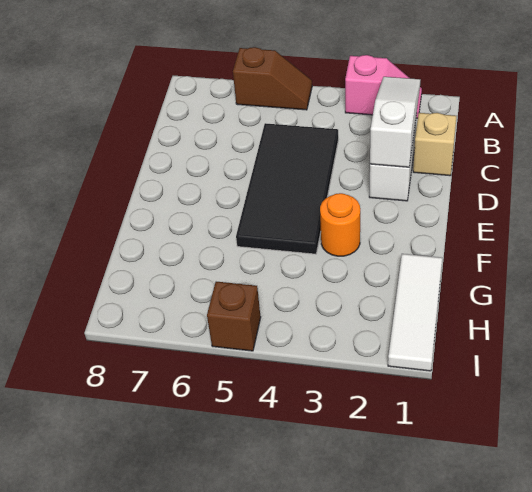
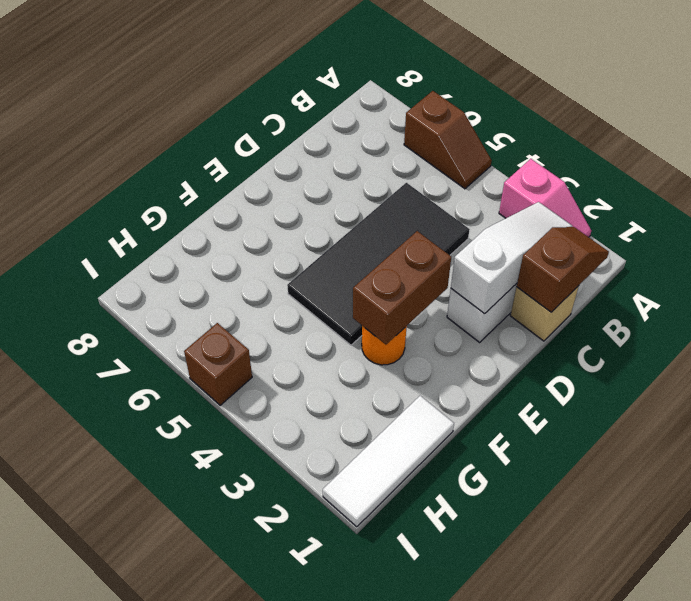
none -> brown 1x2 slope [517,227,609,312]
none -> brown 1x2 brick [353,231,451,344]

